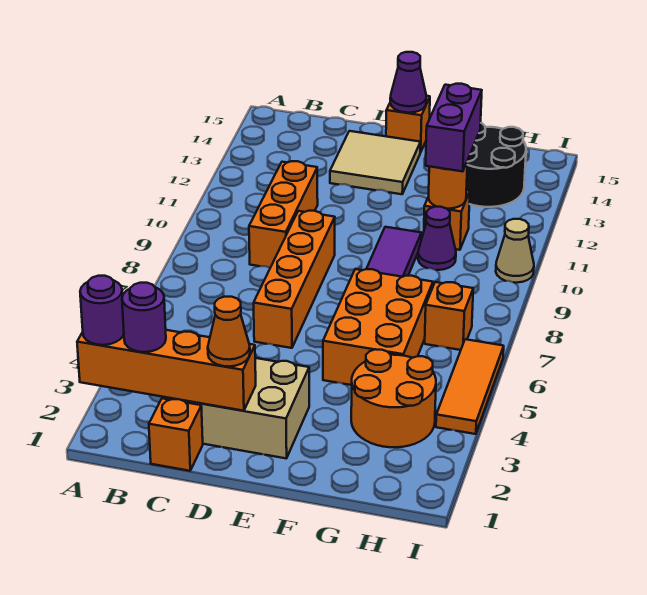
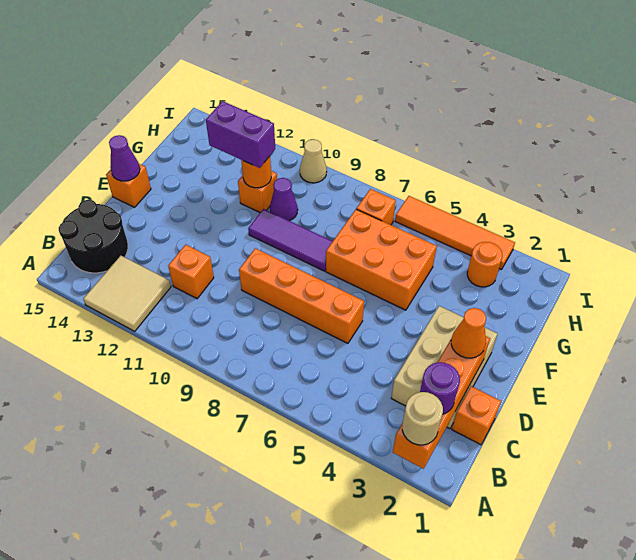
purple 1x1 round brick [80,276,124,345] -> tan 1x1 round brick [402,392,443,445]
orange 1x3 brick [249,161,318,268] -> orange 1x1 brick [168,245,214,299]
tan 2x2 tile [330,131,421,194] -> tan 2x2 tile moved to [83,256,171,331]
orange 2x2 round brick [351,349,436,447] -> orange 1x1 round brick [467,242,502,287]
black 2x2 round brick [466,123,526,207] -> black 2x2 round brick moved to [59,200,128,273]
orange 1x3 tile [436,339,504,434] -> orange 1x4 tile [395,196,515,269]

